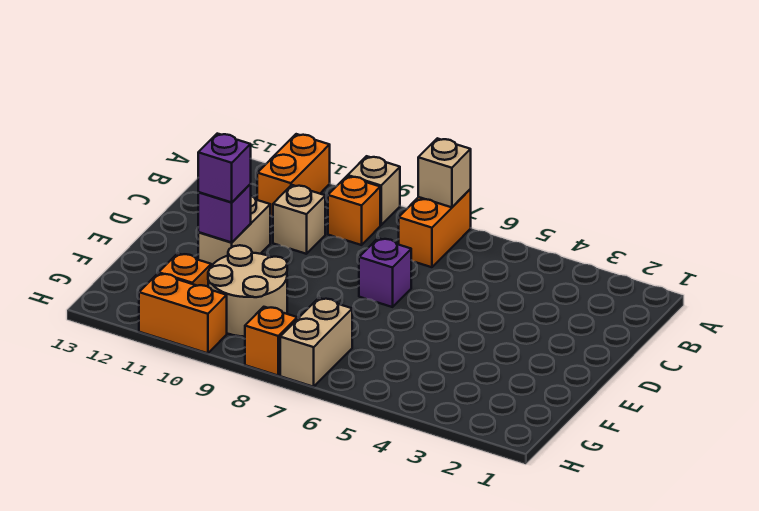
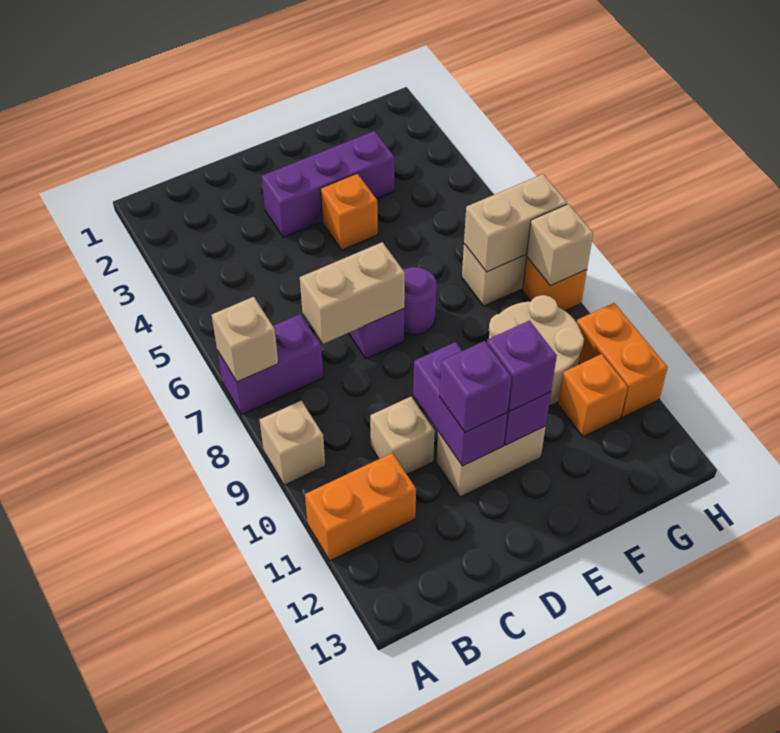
orange 1x2 brick [399,189,471,267] -> purple 1x2 brick [217,314,323,414]
orange 1x1 brick [328,176,380,245] -> orange 1x1 brick moved to [321,174,378,250]
none -> tan 1x2 brick [300,242,405,344]
none -> purple 1x3 brick [262,131,394,237]
none -> purple 1x2 brick [413,342,507,466]
none -> purple 1x1 brick [440,341,511,433]
none -> purple 1x1 round brick [403,267,437,335]
none -> tan 1x2 brick [464,174,567,272]
none -> tan 1x1 brick [527,204,593,286]

